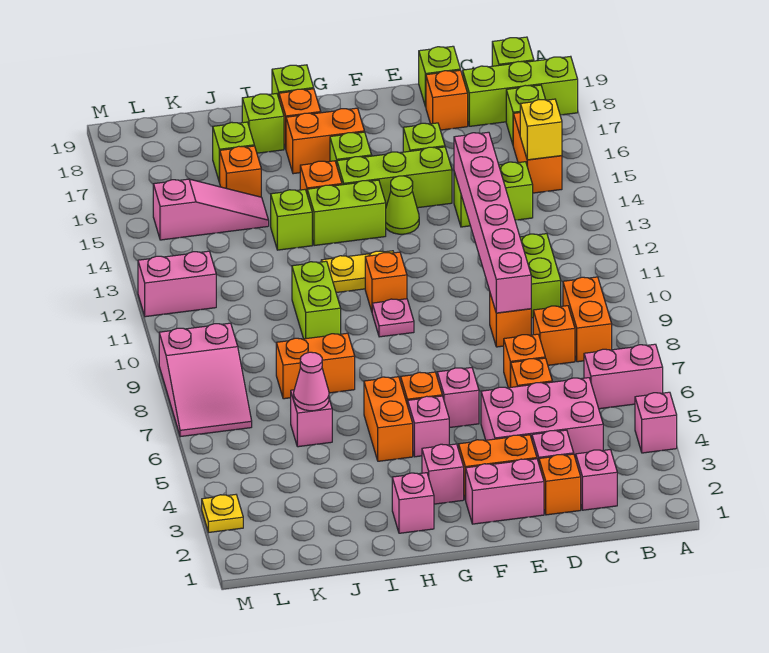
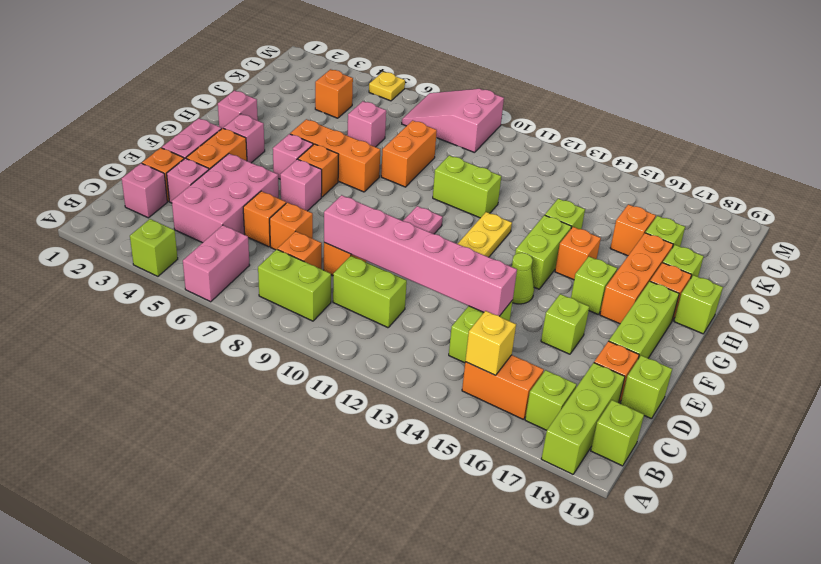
pink 1x1 brick [635,392,677,453] -> lime 1x1 brick [130,219,178,276]
orange 1x2 brick [563,277,612,362] -> lime 1x2 brick [258,249,331,321]
lime 1x3 brick [337,147,452,208] -> lime 1x3 brick moved to [609,281,679,359]
orange 1x1 brick [365,252,407,311] -> orange 1x1 brick moved to [315,69,353,118]
orange 1x2 brick [286,108,364,174] -> orange 1x3 brick [600,233,673,324]
orange 1x2 brick [364,377,413,461] -> orange 1x3 brick [290,119,380,192]
pink 1x1 cone [294,352,329,411] -> none
pink 1x3 slope [153,179,269,240] -> none
pink 1x2 brick [138,251,216,317] -> none
yellow 1x1 plate [202,495,243,532] -> yellow 1x1 plate moved to [369,72,405,101]

